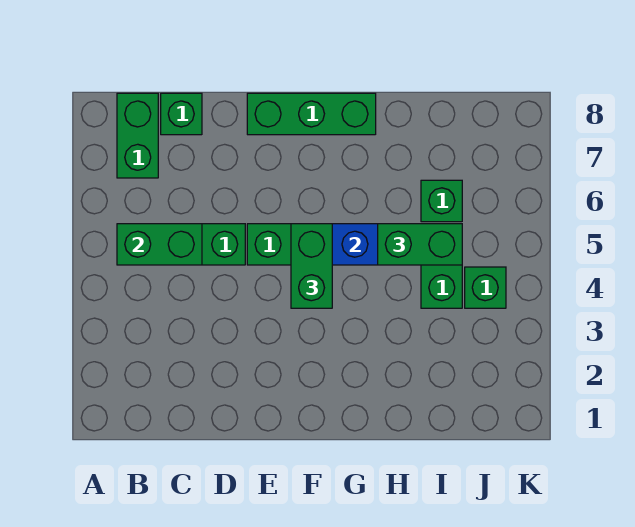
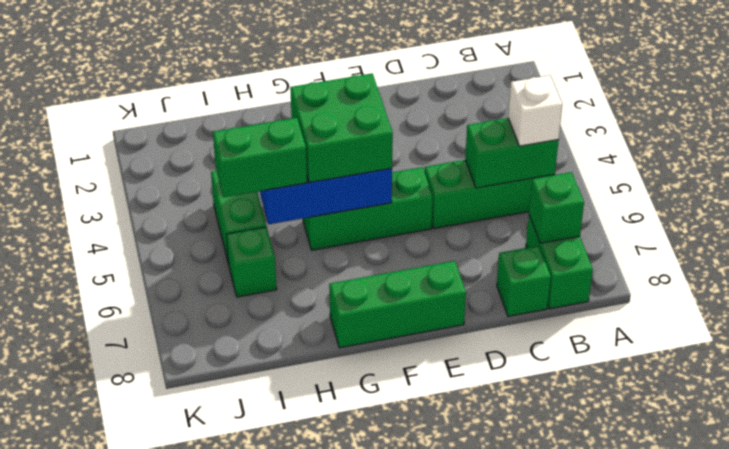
none -> white 1x1 brick [508,75,562,146]
green 1x2 brick [291,224,332,308] -> green 2x2 brick [290,73,393,182]
green 1x1 brick [465,267,506,308] -> green 1x1 brick moved to [529,172,584,243]

